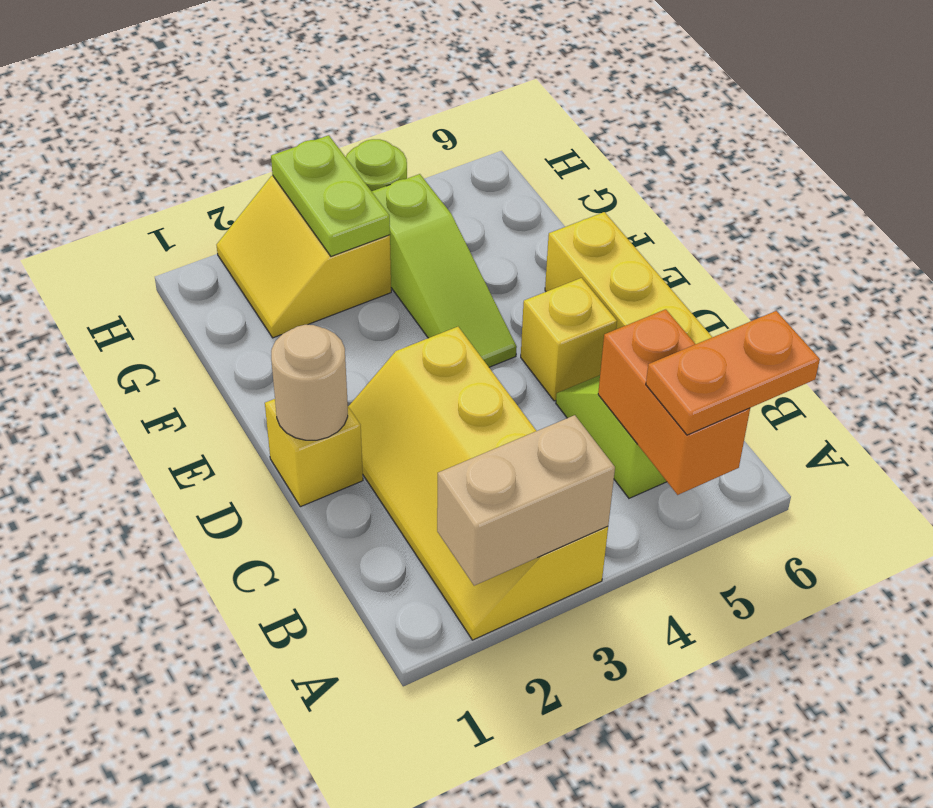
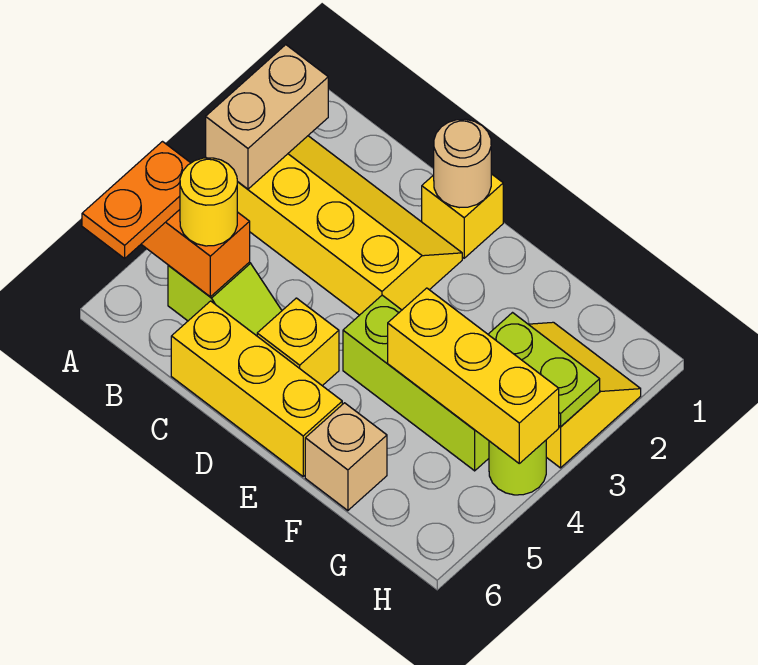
none -> yellow 1x1 round brick [180,158,237,246]
lime 1x3 slope [372,174,517,367] -> lime 1x3 brick [343,295,489,471]
none -> yellow 1x3 brick [388,288,559,463]
none -> tan 1x1 brick [305,403,387,511]

